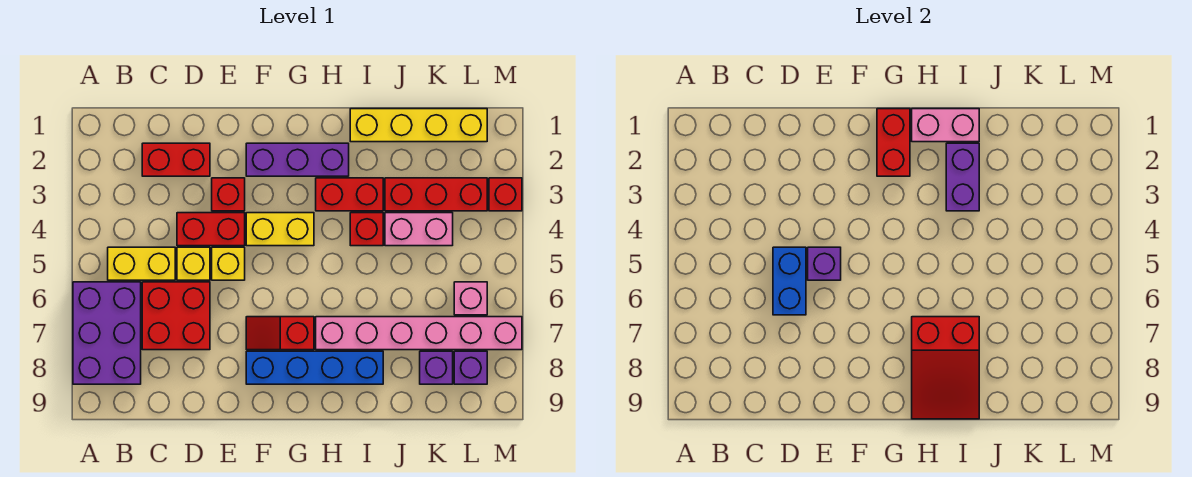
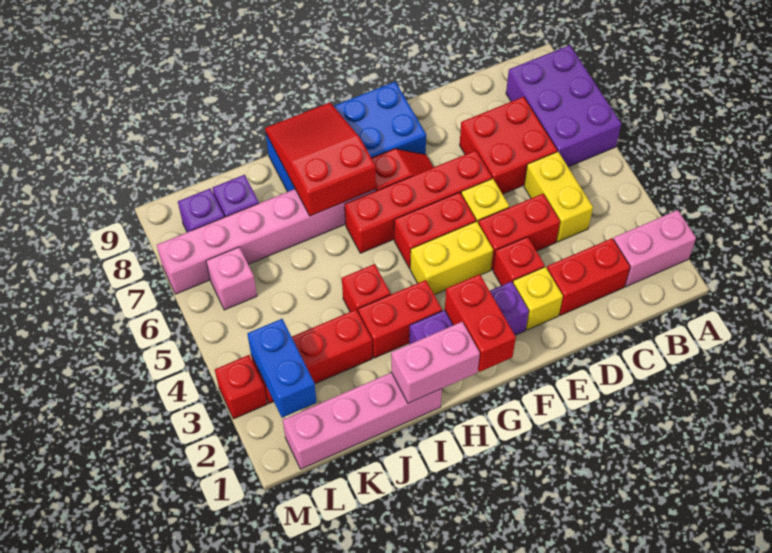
yellow 1x2 brick [108,247,175,280] -> yellow 1x2 brick turned to [524,152,593,242]
yellow 1x1 brick [177,247,210,280] -> yellow 1x1 brick moved to [513,267,563,330]
blue 1x2 brick [773,247,806,315] -> blue 1x2 brick moved to [247,319,317,418]
purple 1x1 brick [808,247,841,280] -> none
none -> red 1x4 brick [345,150,492,253]
none -> red 1x2 brick [394,192,476,269]
blue 1x4 brick [246,351,383,384] -> blue 2x4 brick [266,82,426,192]
yellow 1x4 brick [350,109,487,142] -> pink 1x4 brick [283,372,442,469]
purple 1x2 brick [946,143,979,211] -> none
pink 1x2 brick [385,213,453,246] -> pink 1x2 brick moved to [613,210,696,287]

